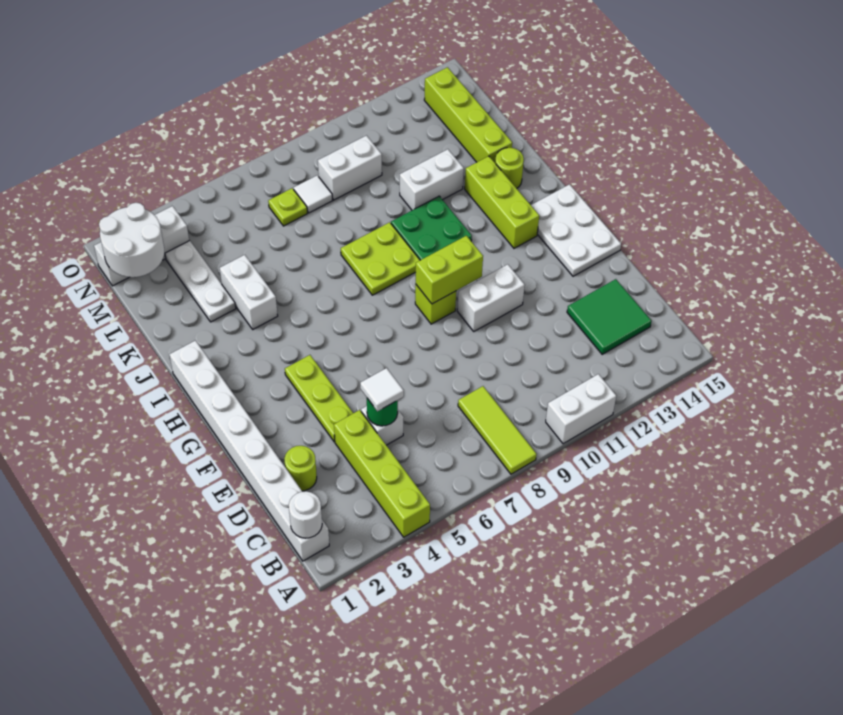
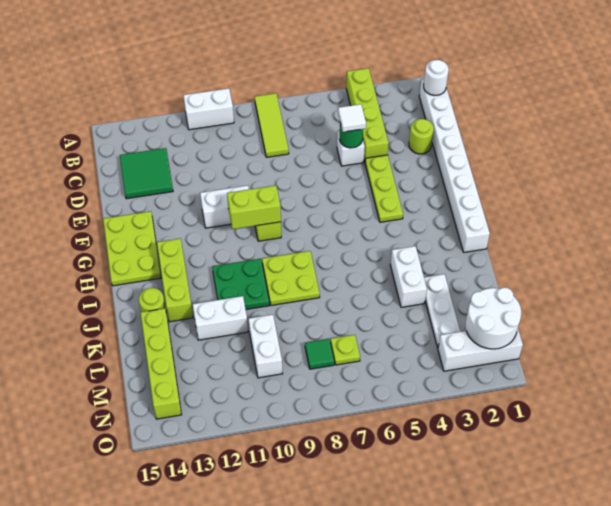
white 2x3 plate [531,184,621,276] -> lime 2x3 plate [103,211,161,286]
white 1x1 tile [294,175,333,213] -> green 1x1 tile [305,339,334,369]
white 1x2 brick [318,136,382,200] -> white 1x2 brick turned to [249,315,282,378]

